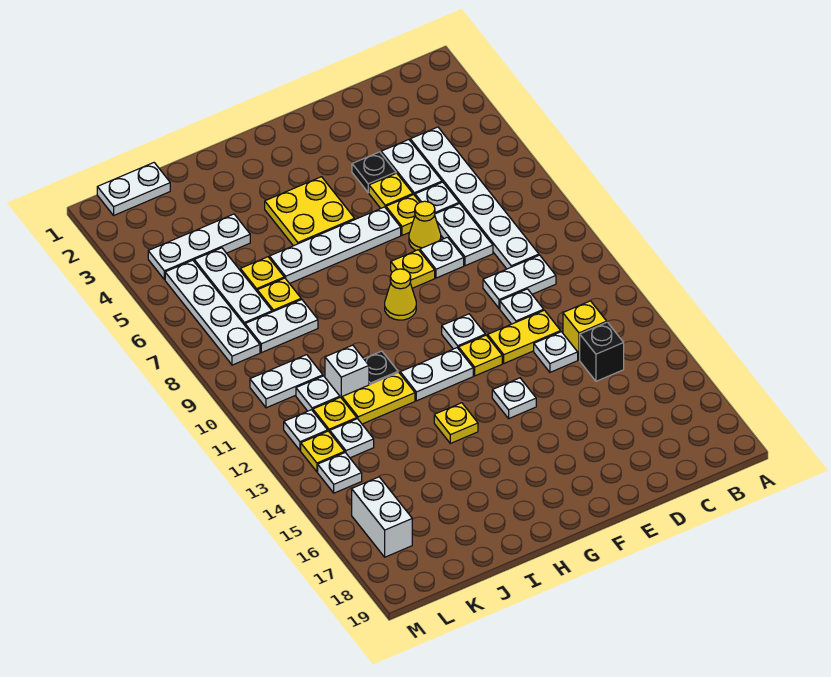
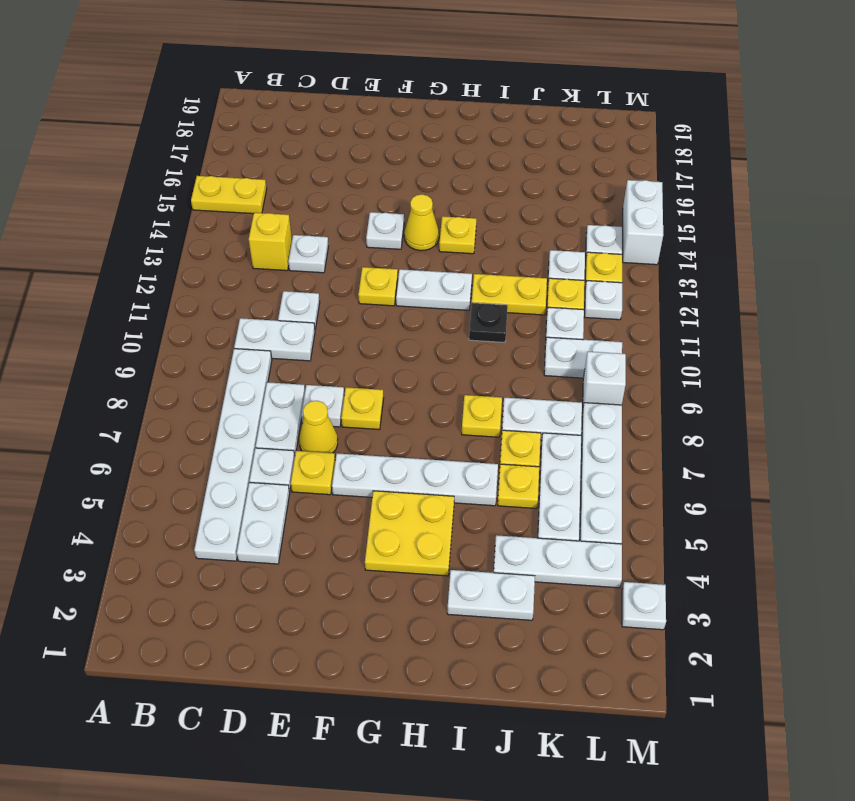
black 1x1 brick [580,322,624,381] -> none
yellow 1x2 plate [488,310,561,363] -> yellow 1x2 plate moved to [191,176,267,214]
black 1x1 plate [352,152,396,193] -> none
yellow 1x1 plate [369,173,413,208] -> yellow 1x1 plate moved to [462,395,502,437]
white 1x1 plate [442,314,485,349] -> white 1x1 plate moved to [622,582,666,630]
yellow 1x1 cone [385,269,416,320] -> yellow 1x1 cone moved to [404,194,439,251]
white 1x1 brick [325,345,369,398] -> white 1x1 brick moved to [583,352,626,405]
white 1x2 plate [97,163,170,215] -> white 1x2 plate moved to [447,570,535,620]
white 1x2 brick [352,477,412,557] -> white 1x2 brick moved to [623,180,663,265]

